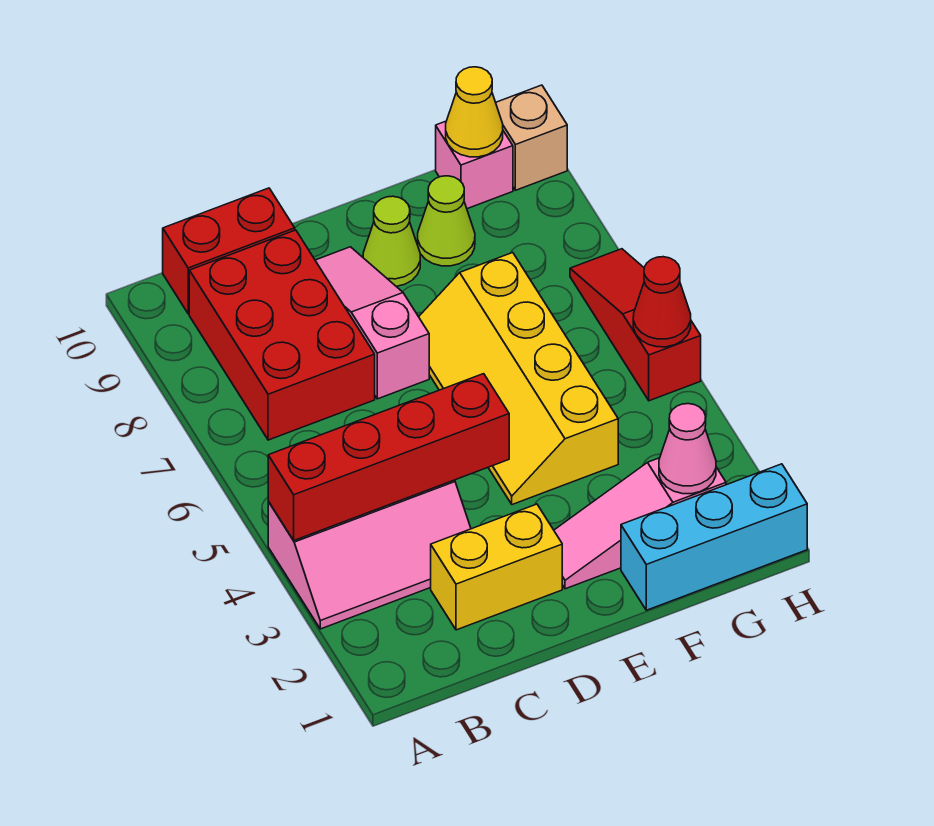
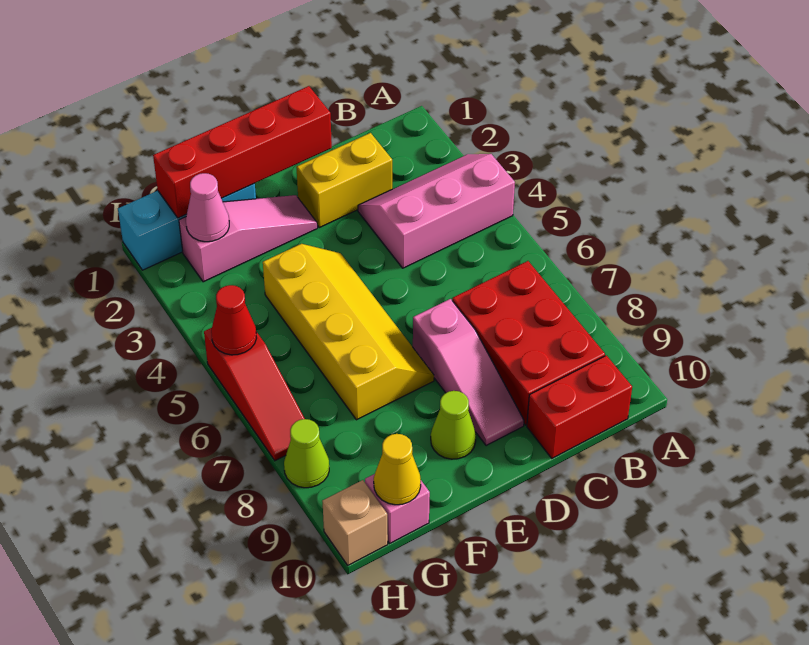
red 1x4 brick [268,374,509,540] -> red 1x4 brick moved to [153,86,332,218]
lime 1x1 cone [418,176,475,266] -> lime 1x1 cone moved to [284,419,329,488]

